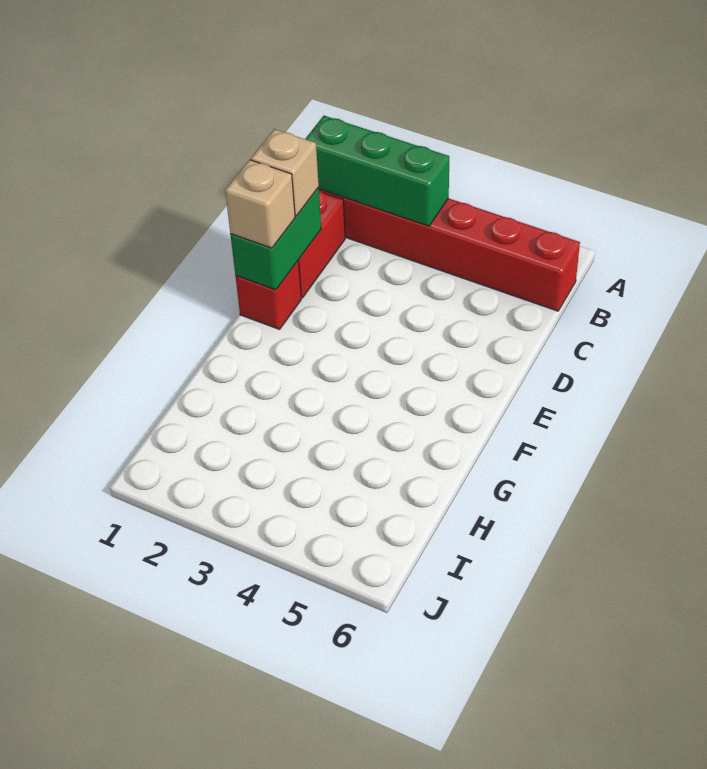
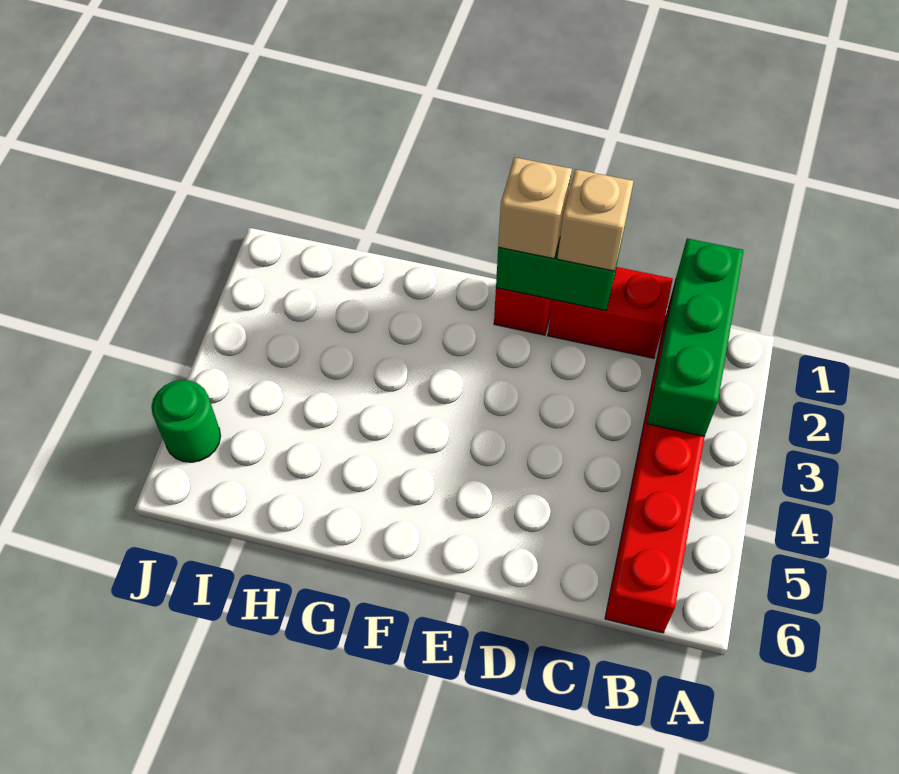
none -> green 1x1 round brick [151,380,221,462]

